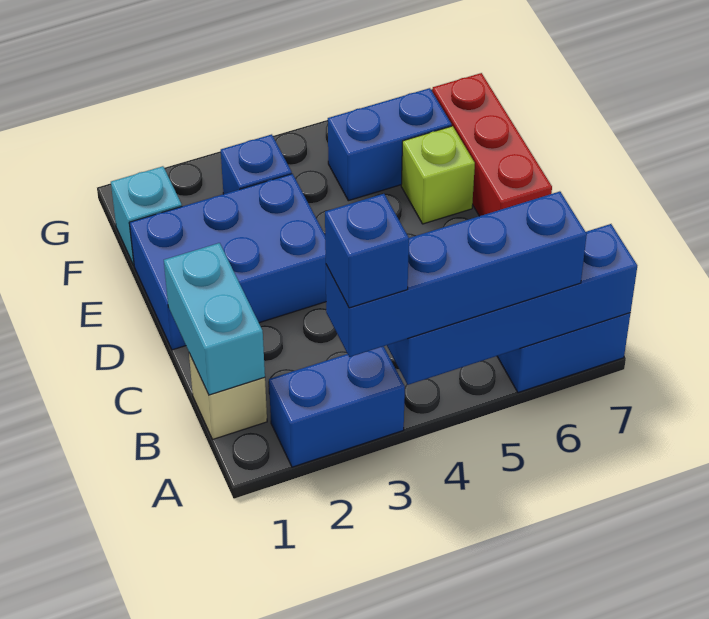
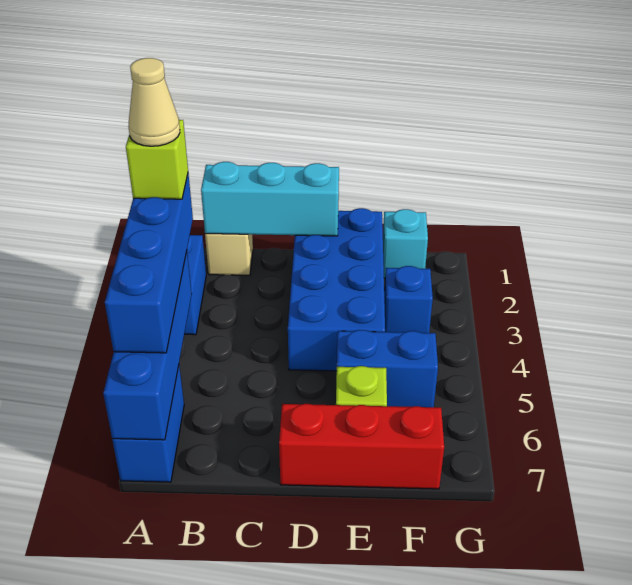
blue 1x1 brick [325,194,409,308] -> lime 1x1 brick [126,120,188,199]
none -> tan 1x1 cone [128,58,180,146]
cyan 1x2 brick [164,243,265,395] -> cyan 1x3 brick [201,162,339,236]
blue 2x3 brick [129,174,326,350] -> blue 2x4 brick [288,208,385,371]
blue 1x2 brick [328,88,452,201] -> blue 1x2 brick turned to [337,330,438,407]

